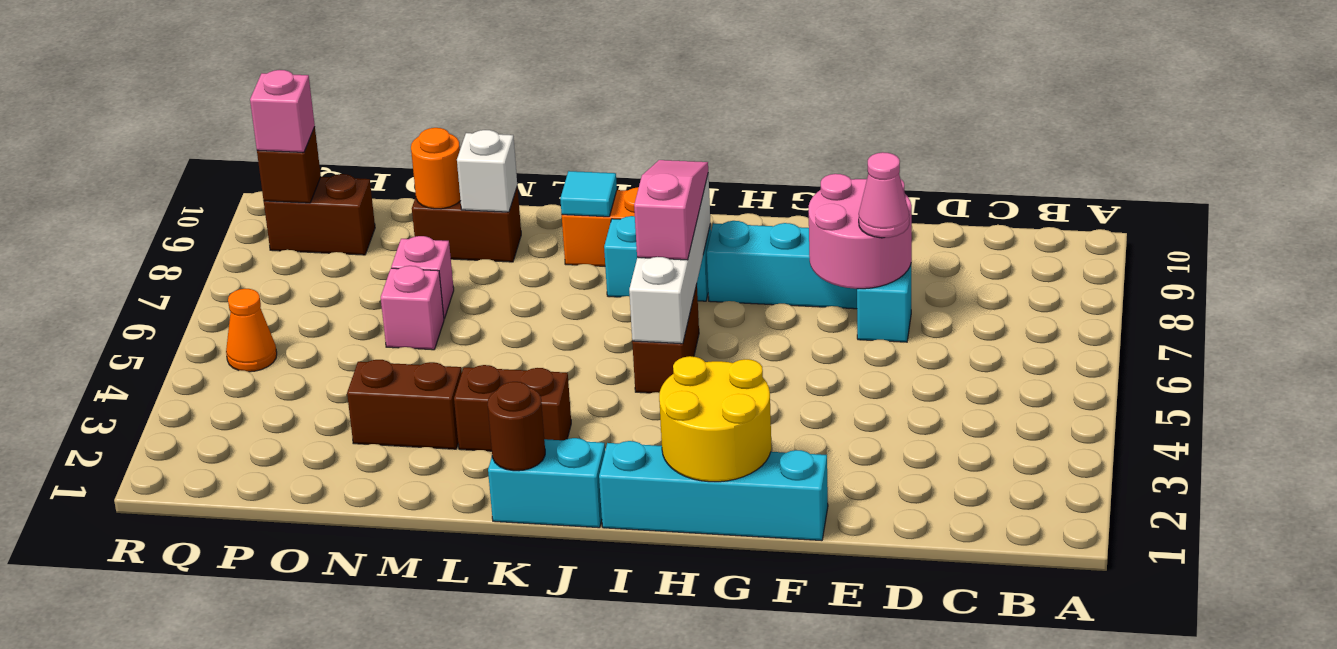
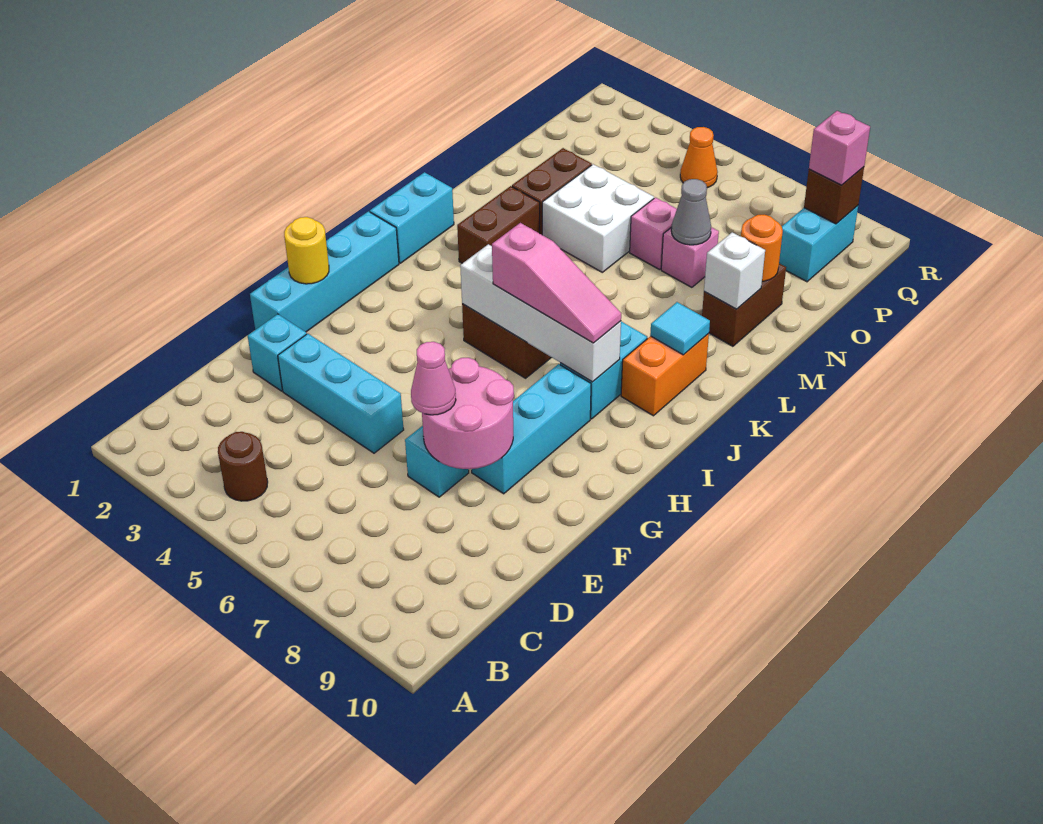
none -> cyan 1x1 brick [248,314,307,391]
none -> cyan 1x3 brick [278,334,404,453]
yellow 2x2 round brick [659,356,771,482] -> yellow 1x1 round brick [284,217,329,284]
brown 1x1 round brick [488,382,545,471] -> brown 1x1 round brick moved to [218,432,268,501]
none -> white 2x2 brick [542,164,654,272]
none -> grey 1x1 cone [671,179,711,245]
brown 1x2 brick [264,174,375,255] -> cyan 1x2 brick [779,206,858,282]

